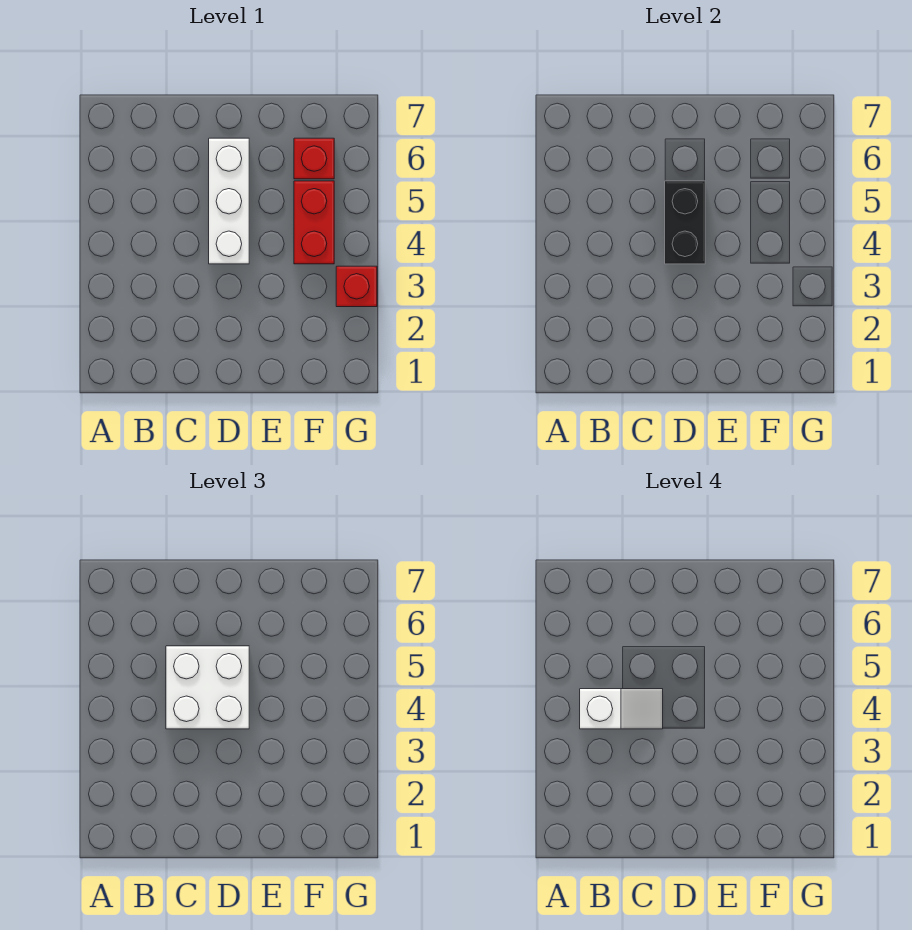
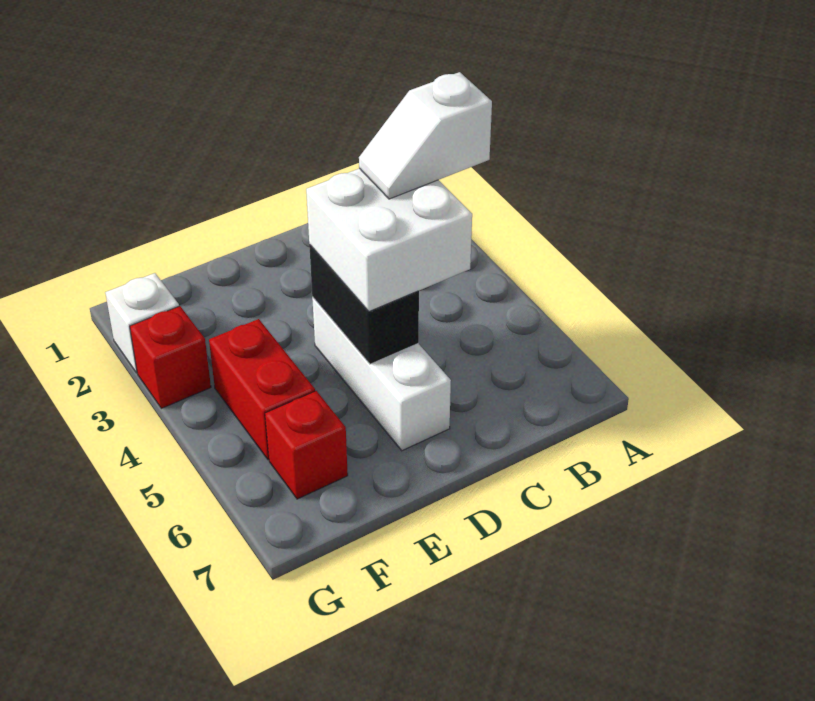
none -> white 1x1 brick [105,273,179,373]

